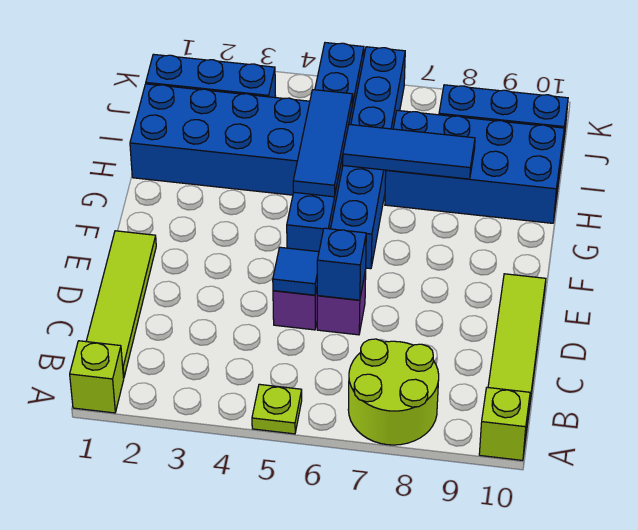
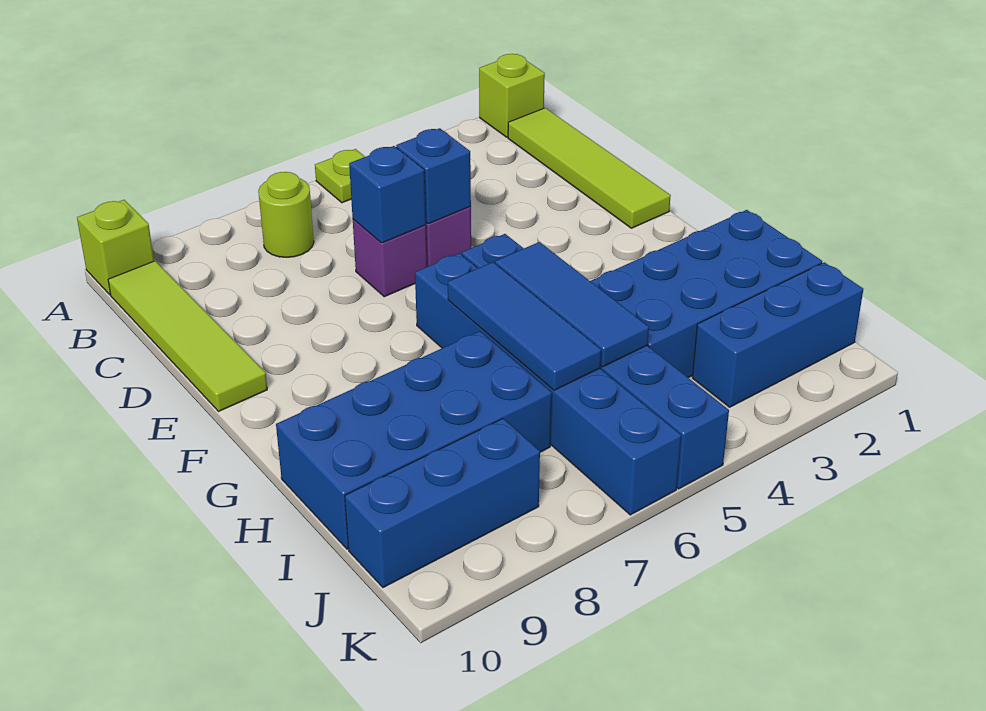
lime 2x2 round brick [348,339,439,445] -> lime 1x1 round brick [258,172,314,257]
blue 1x1 tile [273,247,319,295] -> blue 1x1 brick [396,128,471,224]
blue 1x3 tile [343,125,475,179] -> blue 1x3 tile turned to [448,262,601,390]

